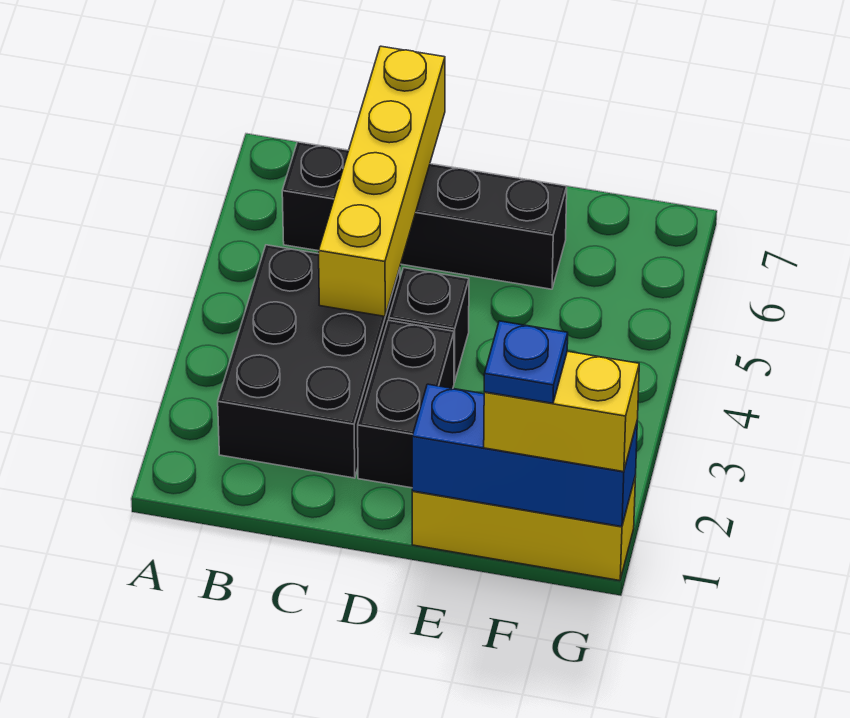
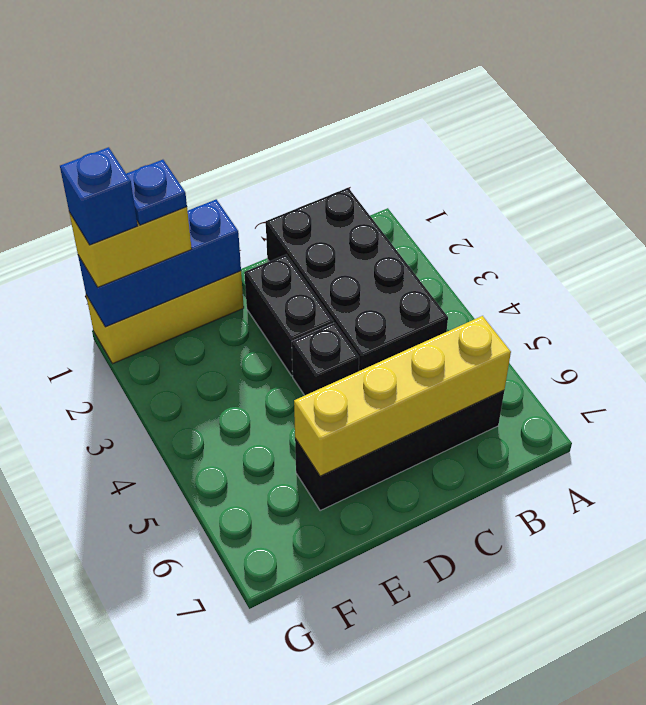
black 2x3 brick [218,245,400,478] -> black 2x4 brick [266,188,448,371]
yellow 1x4 brick [319,46,445,316] -> yellow 1x4 brick turned to [294,316,511,476]
none -> blue 1x1 brick [60,147,138,245]

